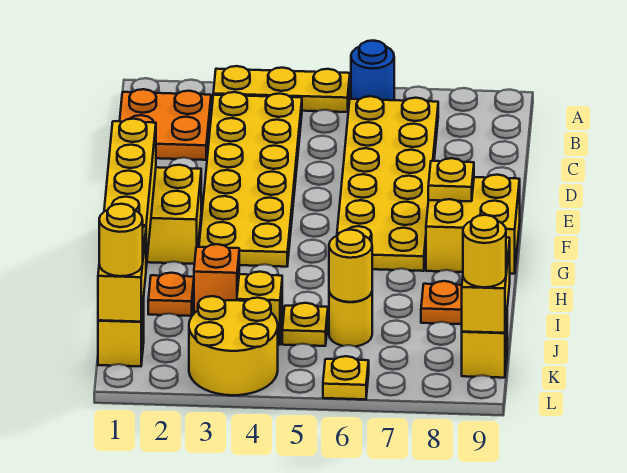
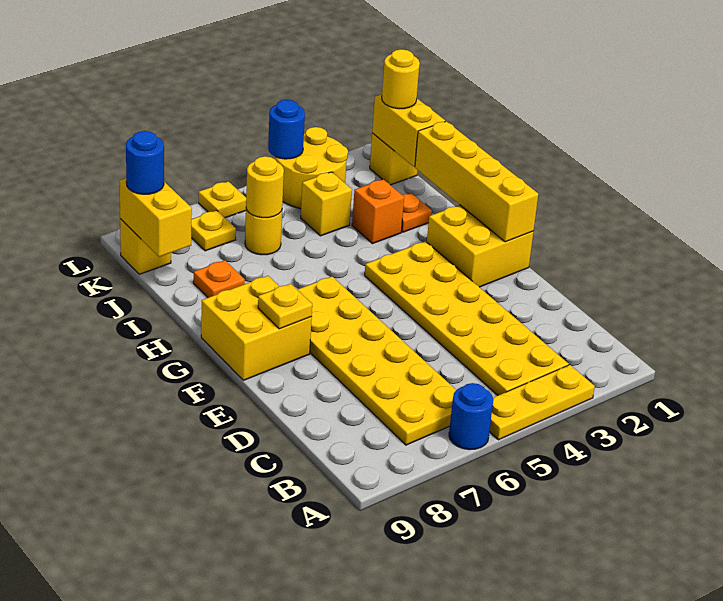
orange 2x2 plate [120,89,211,160] -> none
yellow 1x1 plate [282,303,328,346] -> yellow 1x1 plate moved to [191,210,236,251]
yellow 1x1 round brick [463,215,506,287] -> blue 1x1 round brick [126,131,164,194]
none -> blue 1x1 round brick [268,100,305,159]

